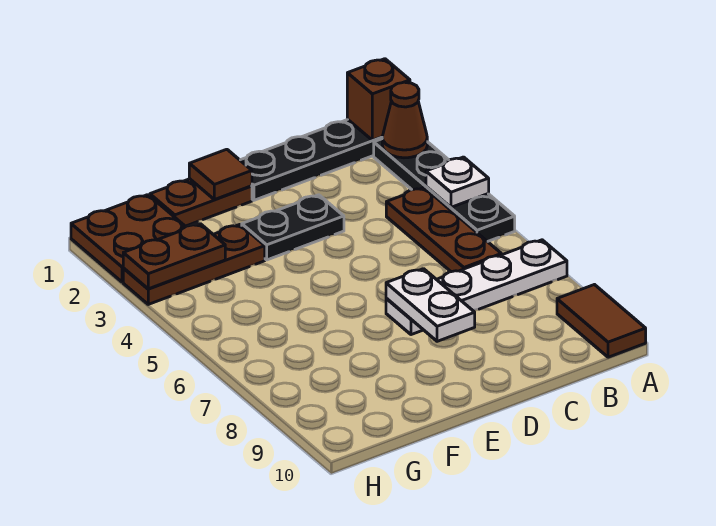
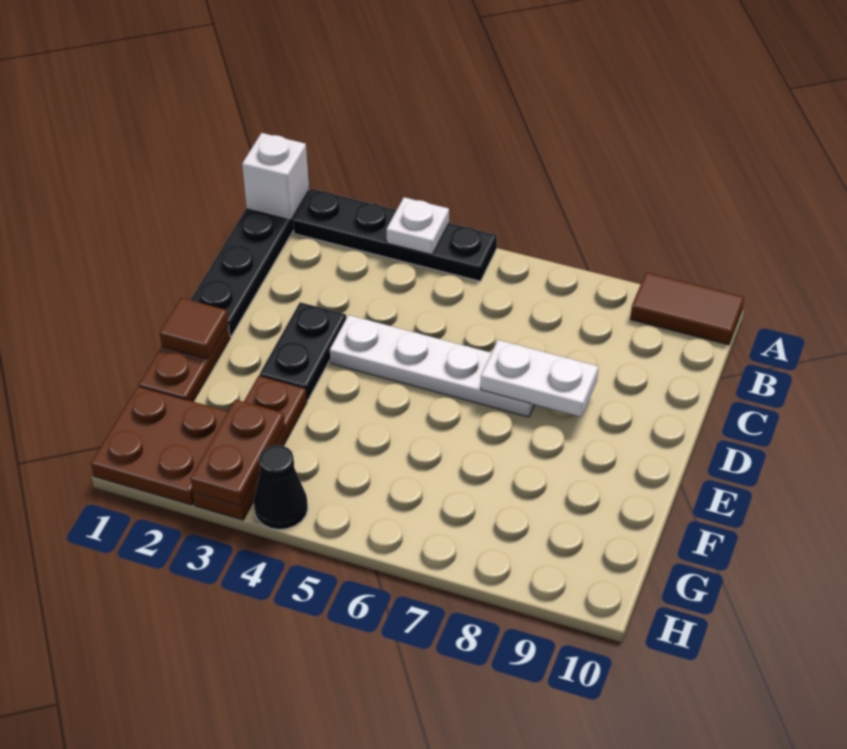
brown 1x1 brick [347,59,410,140] -> white 1x1 brick [242,133,309,219]
brown 1x1 cone [382,82,427,158] -> none
white 1x4 plate [386,240,567,335] -> white 1x4 plate turned to [330,315,535,417]
brown 1x3 plate [386,188,501,272] -> none
none -> black 1x1 cone [254,445,308,529]

